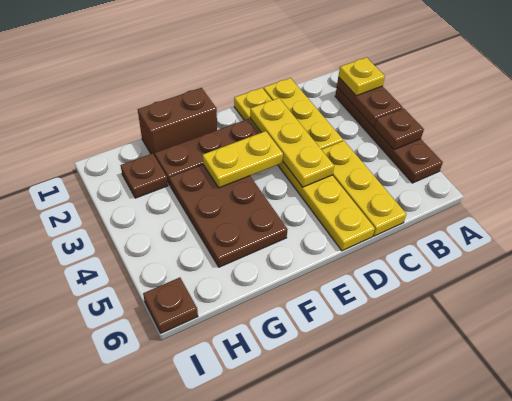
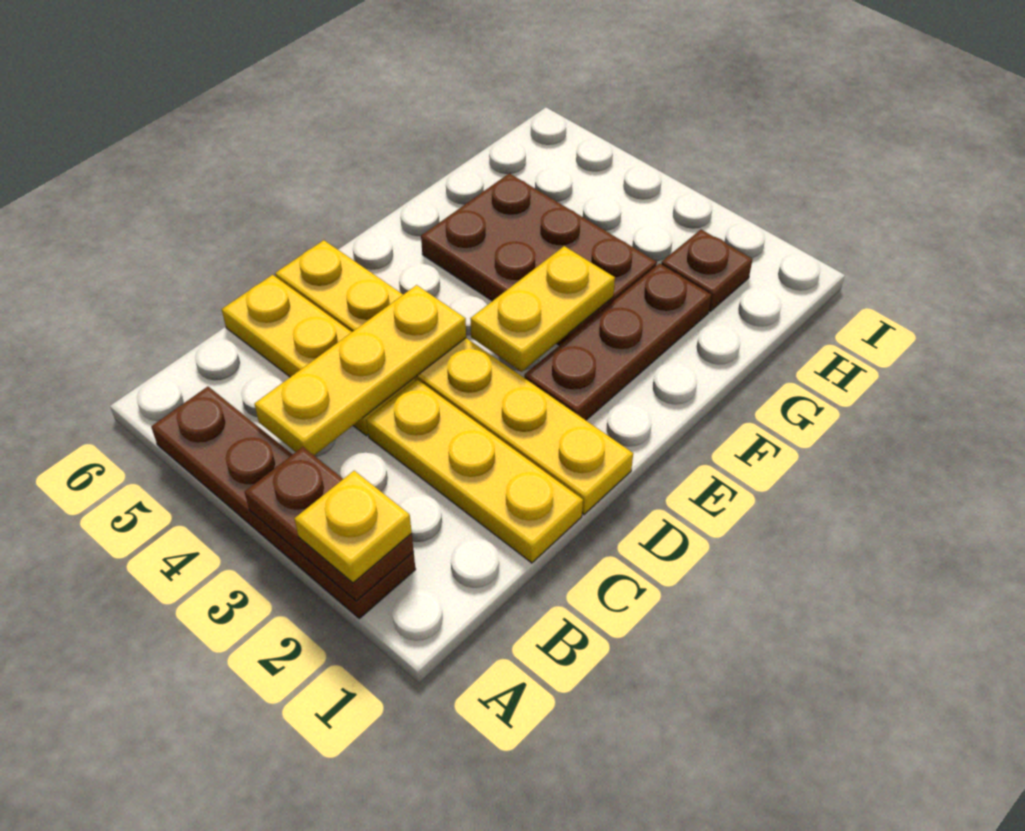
brown 1x1 plate [375,108,424,150] -> none
yellow 1x3 plate [250,98,334,187] -> yellow 1x3 plate turned to [254,285,466,455]
brown 1x2 brick [138,88,217,156] -> none
brown 1x1 plate [143,278,198,333] -> none

